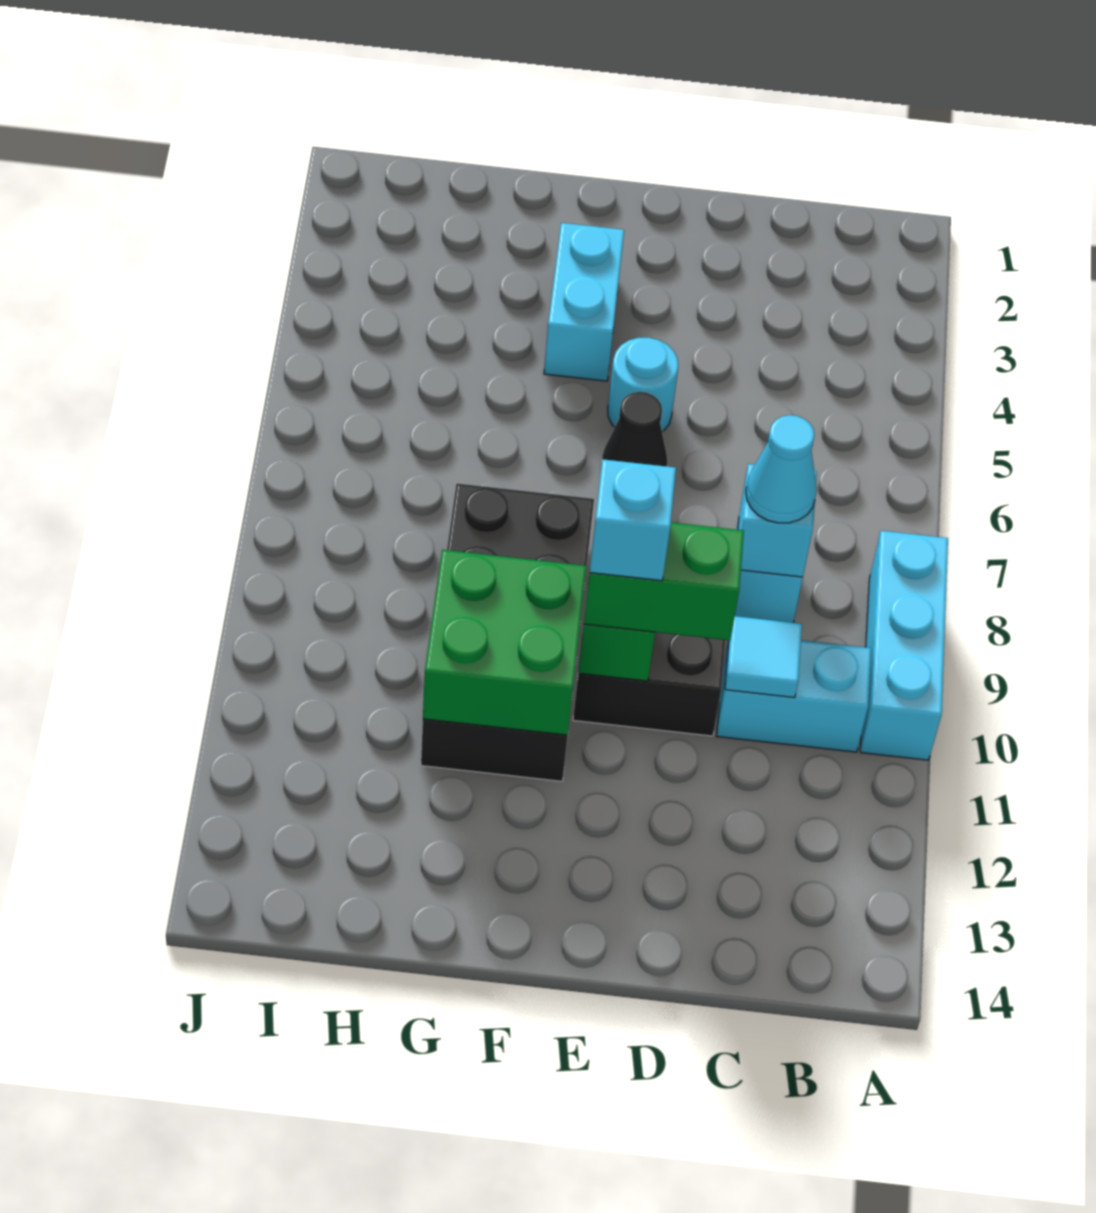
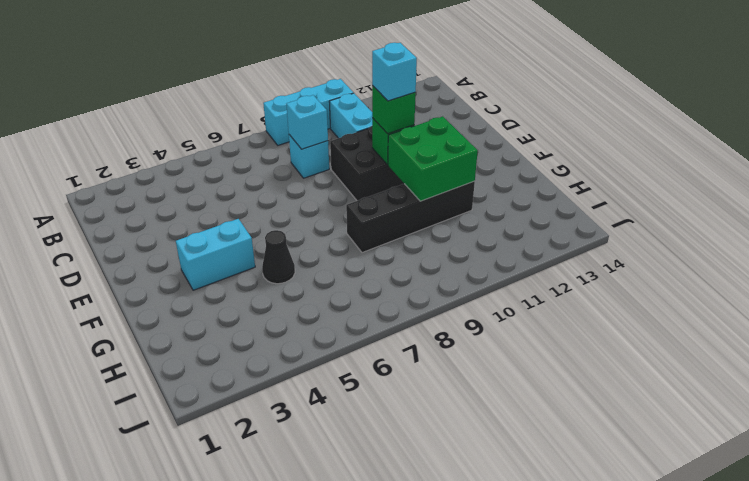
cyan 1x1 cone [746,415,817,523] -> none
cyan 1x1 tile [725,616,802,698] -> none
green 1x2 brick [584,522,744,640] -> green 1x1 brick [372,86,416,134]
cyan 1x1 round brick [608,337,678,432] -> none
black 1x1 cone [602,392,667,466] -> black 1x1 cone moved to [262,230,295,284]
black 2x4 brick [421,484,594,781] -> black 1x4 brick [346,181,475,253]

